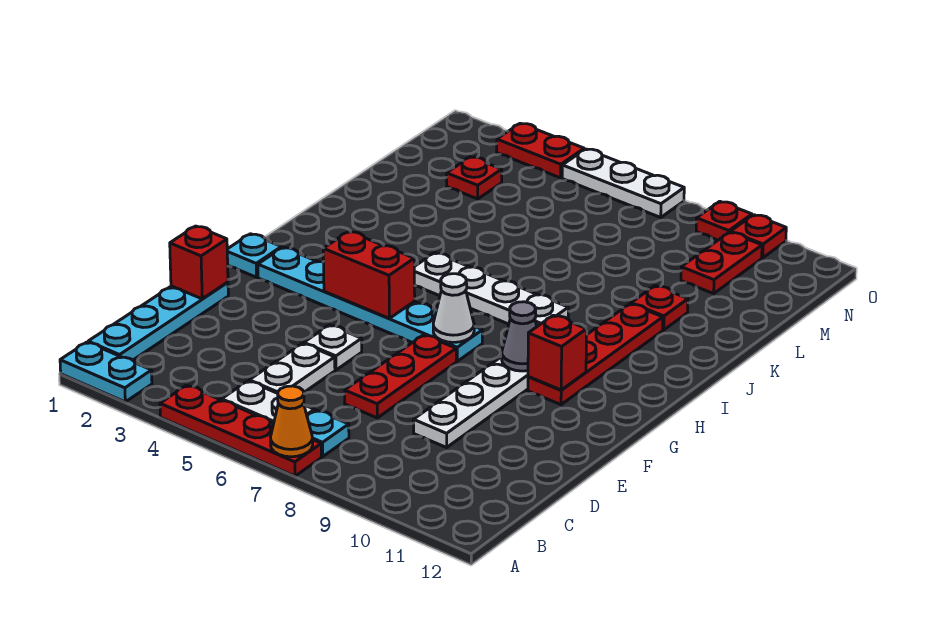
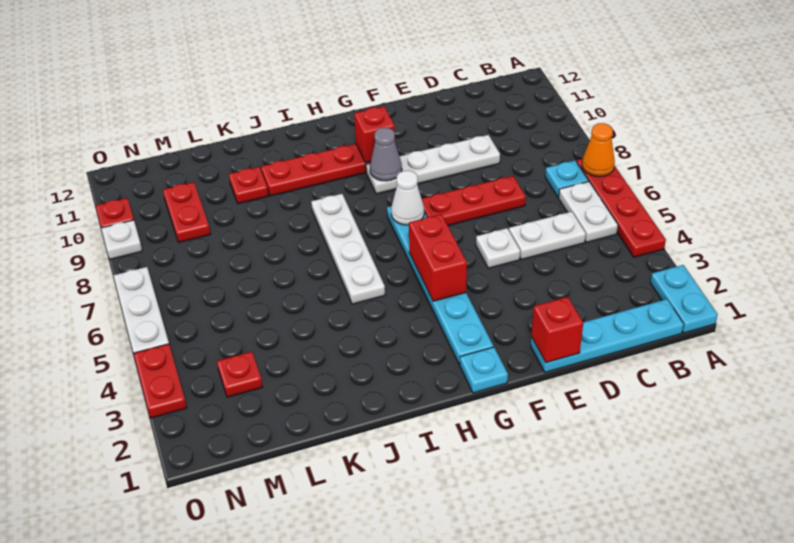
red 1x2 plate [681,232,762,294] -> red 1x2 plate turned to [163,182,210,242]
red 1x1 plate [696,201,752,240] -> white 1x1 plate [101,220,142,259]

